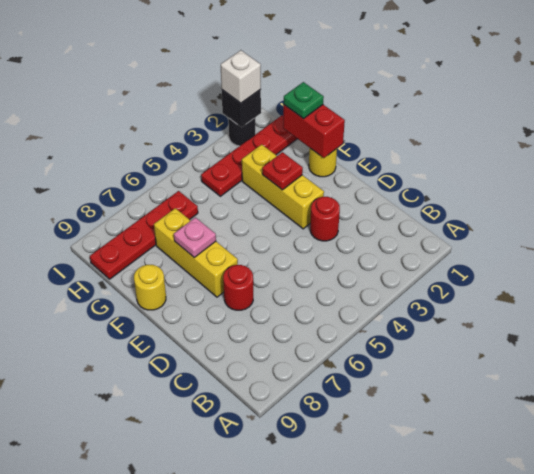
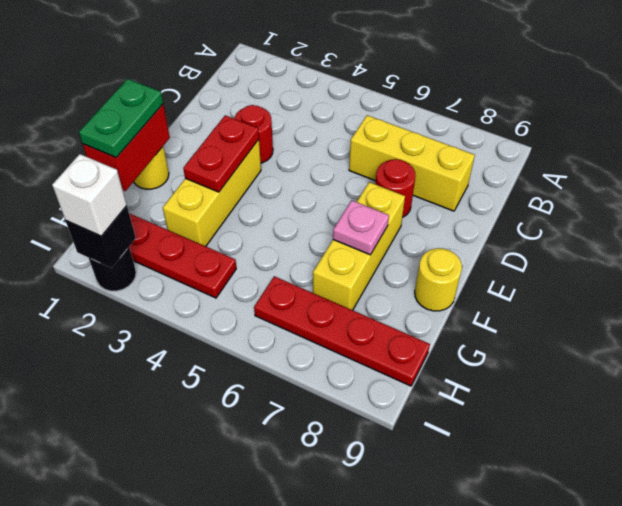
none -> yellow 1x3 brick [349,115,475,211]
red 1x1 plate [262,152,303,190] -> red 1x2 plate [183,115,259,192]
green 1x1 plate [284,82,324,119] -> green 1x2 plate [79,79,163,158]

